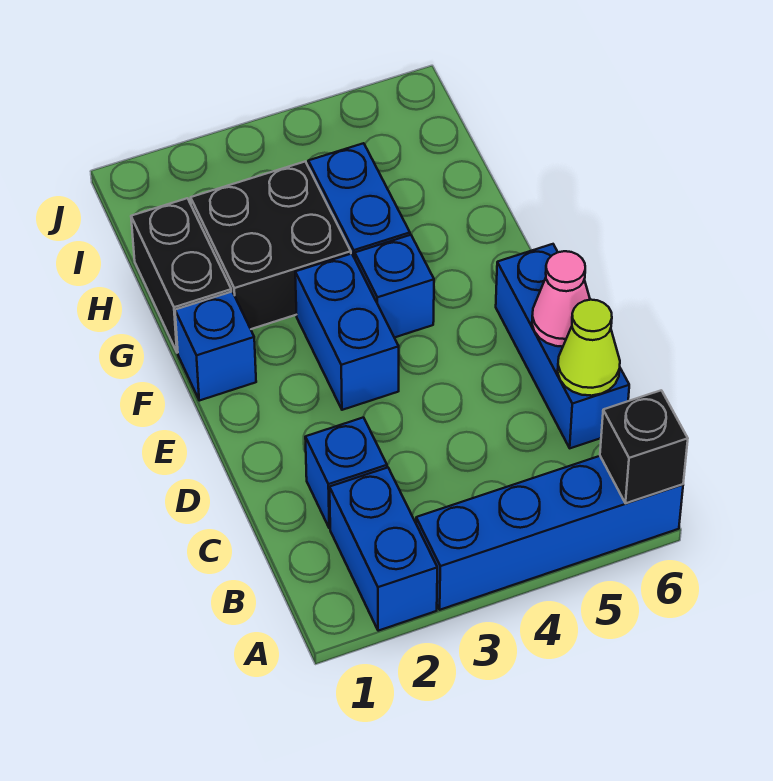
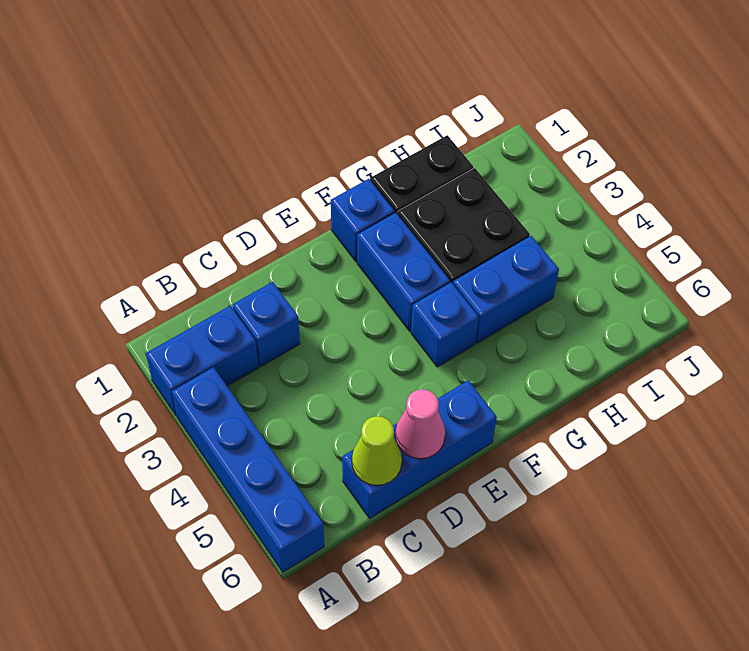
black 1x1 brick [600,390,688,503] -> none
blue 1x2 brick [295,254,399,410] -> blue 1x2 brick turned to [357,212,450,331]

